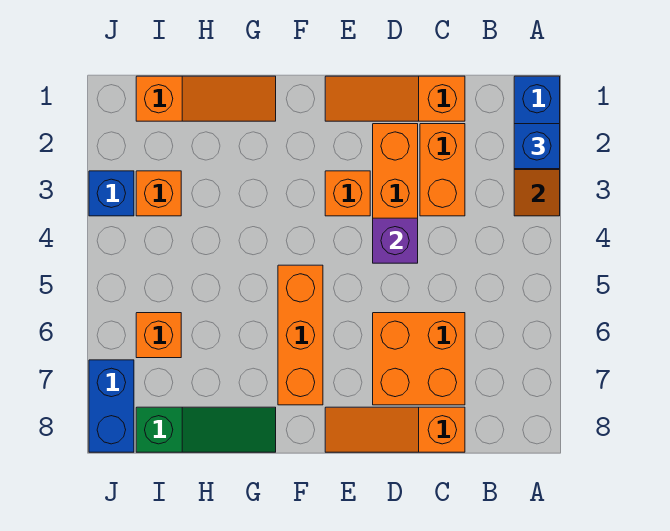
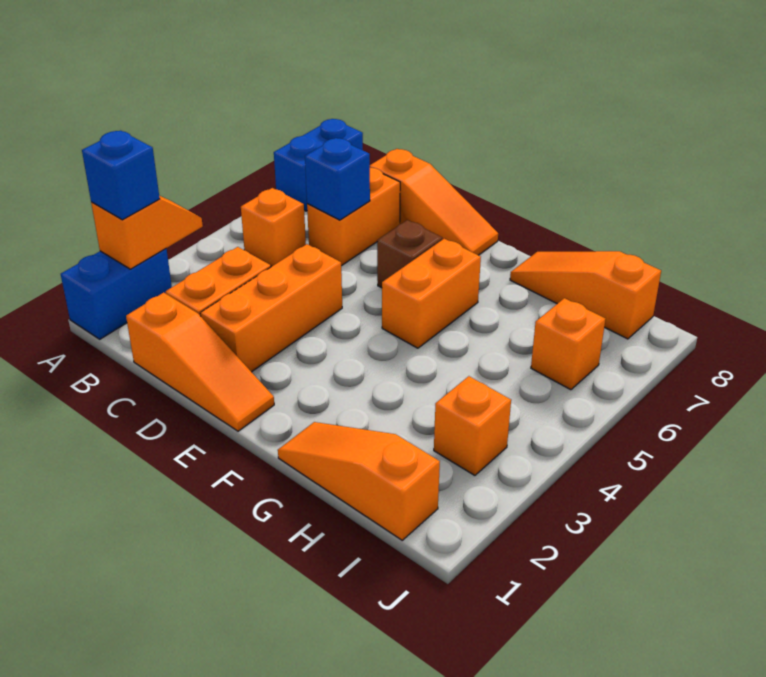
orange 2x2 brick [373,313,465,405] -> orange 1x2 brick [307,168,400,266]
purple 1x1 brick [373,218,418,263] -> none
orange 1x1 brick [325,171,370,216] -> orange 1x1 brick moved to [241,188,306,267]
none -> brown 1x1 brick [377,220,442,288]
orange 1x3 brick [278,265,323,405] -> orange 1x2 brick [382,239,481,348]
green 1x3 slope [136,407,276,452] -> orange 1x3 slope [510,251,661,339]
blue 1x1 brick [89,171,134,216] -> blue 1x1 brick moved to [305,138,370,220]
blue 1x2 brick [89,360,134,452] -> blue 1x2 brick moved to [274,119,363,211]

